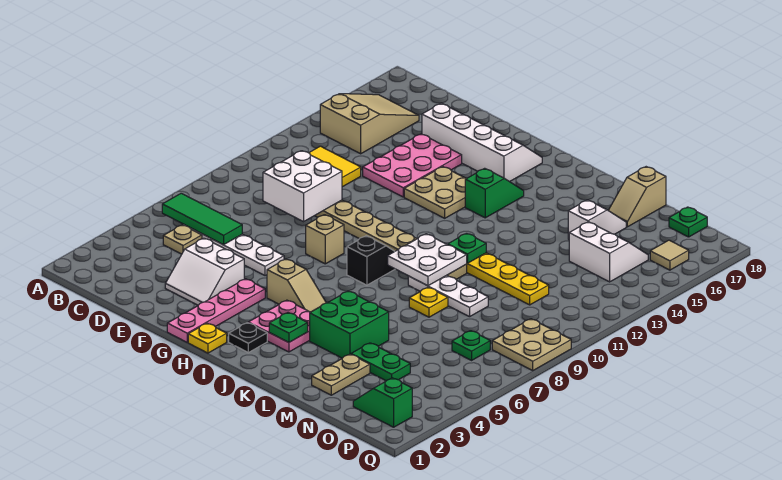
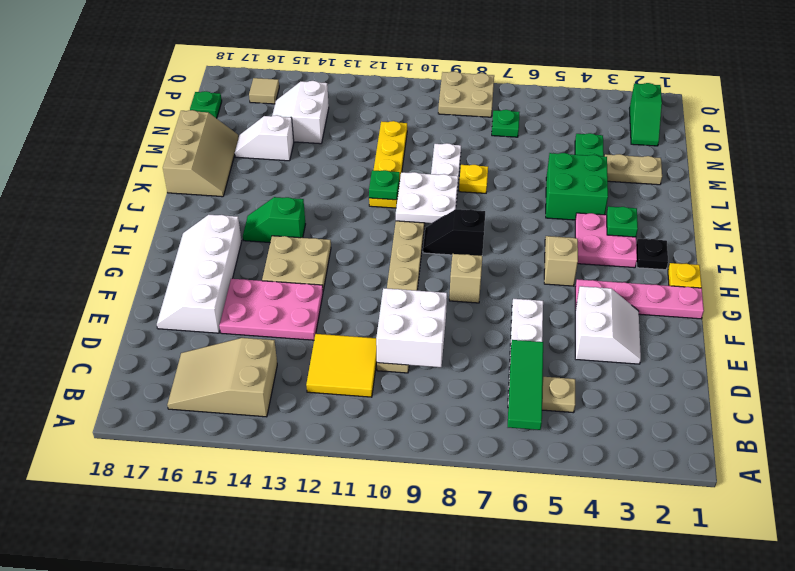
tan 1x2 slope [608,167,666,227] -> tan 2x3 slope [163,110,239,197]

